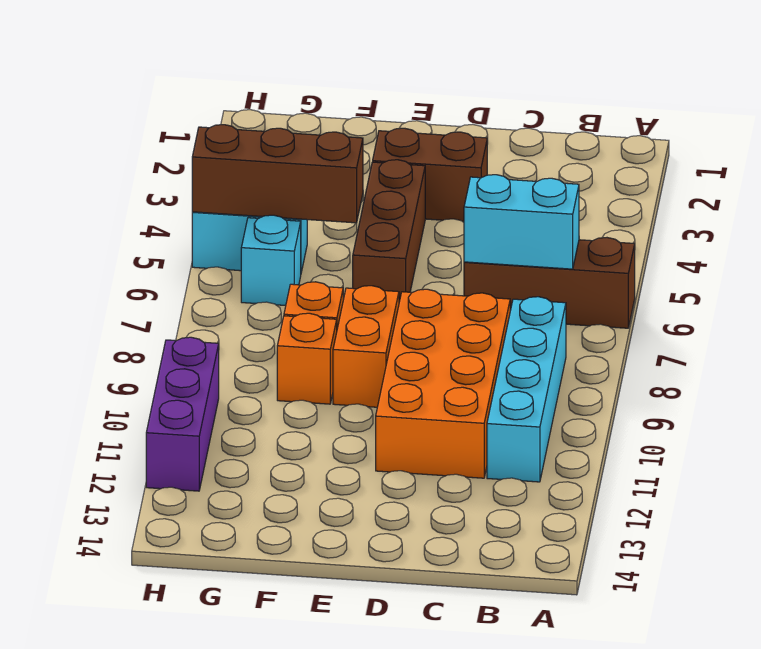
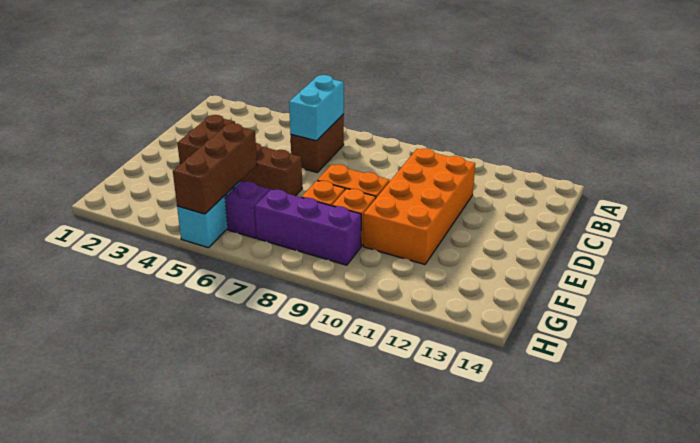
brown 1x3 brick [464,238,635,328] -> brown 1x2 brick [291,114,344,172]
cyan 1x4 brick [487,297,566,482] -> none
orange 2x4 brick [376,289,510,478] -> orange 2x4 brick turned to [363,149,475,264]
cyan 1x1 brick [241,215,301,306] -> purple 1x1 brick [225,181,270,238]
purple 1x3 brick [146,337,219,491] -> purple 1x3 brick moved to [255,189,361,265]

